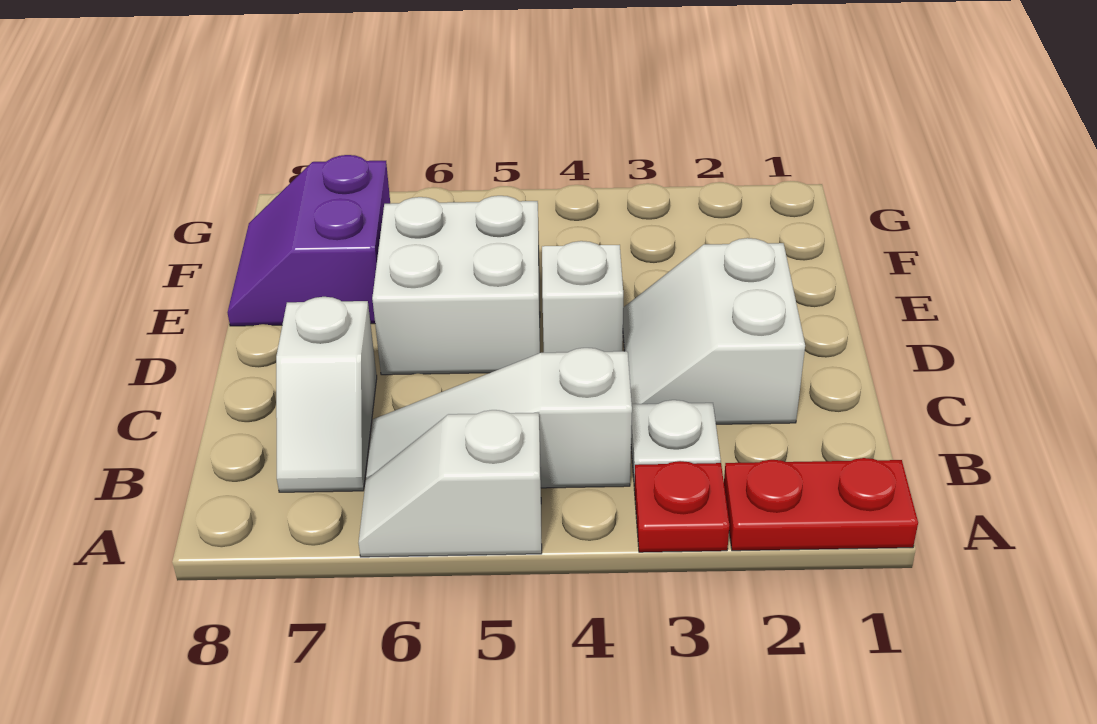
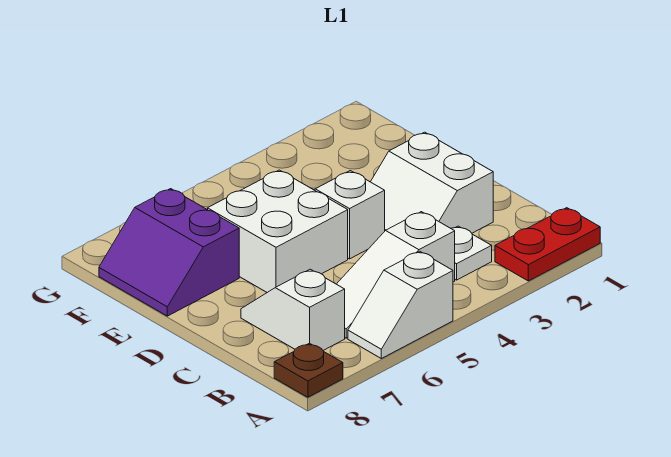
red 1x1 plate [634,461,729,552] -> none
none -> brown 1x1 plate [274,343,343,397]
white 1x2 slope [276,297,377,492] -> white 1x2 slope turned to [241,269,345,350]

